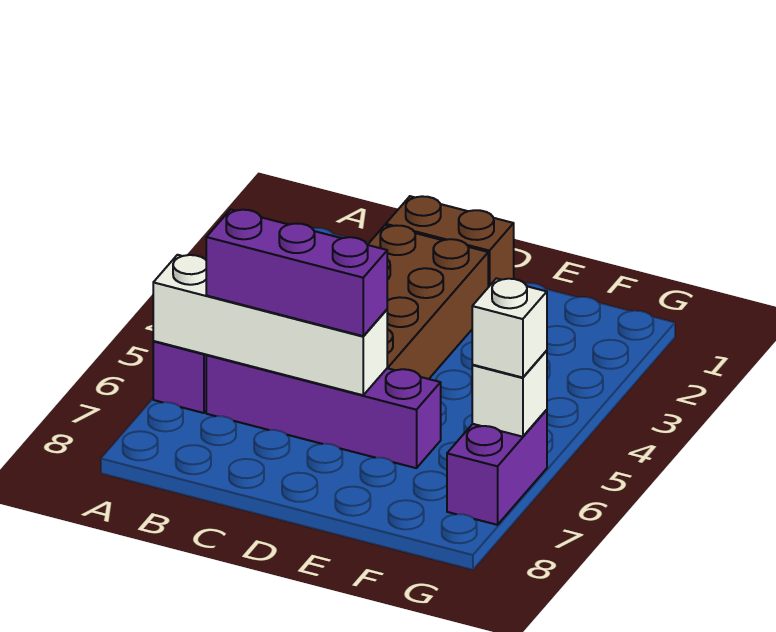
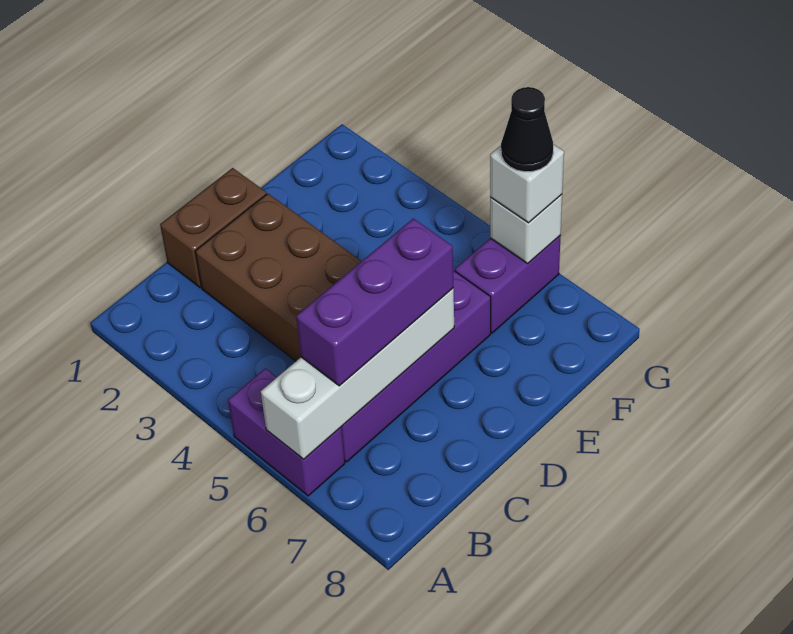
purple 1x2 brick [447,410,547,525] -> purple 1x2 brick turned to [455,236,560,333]
none -> black 1x1 cone [501,87,553,172]

